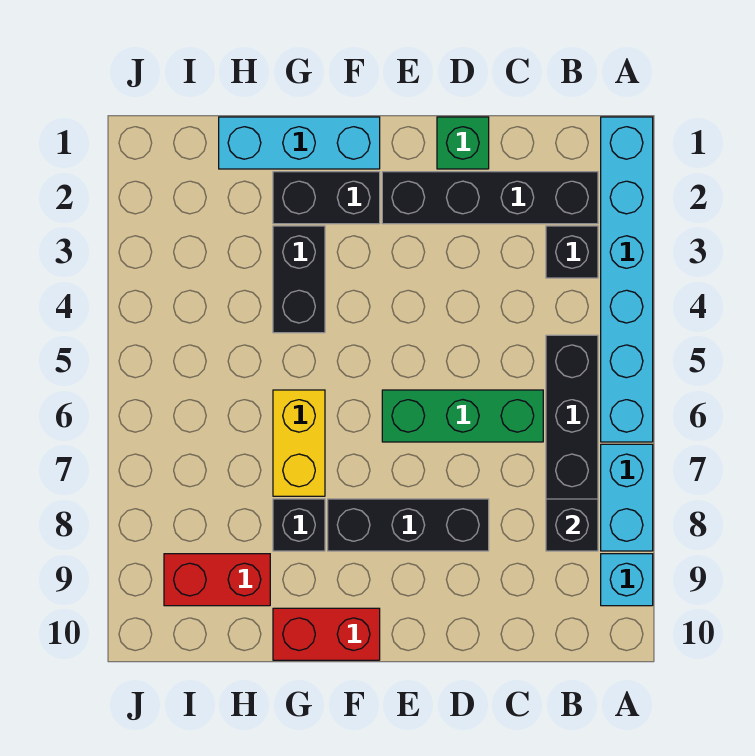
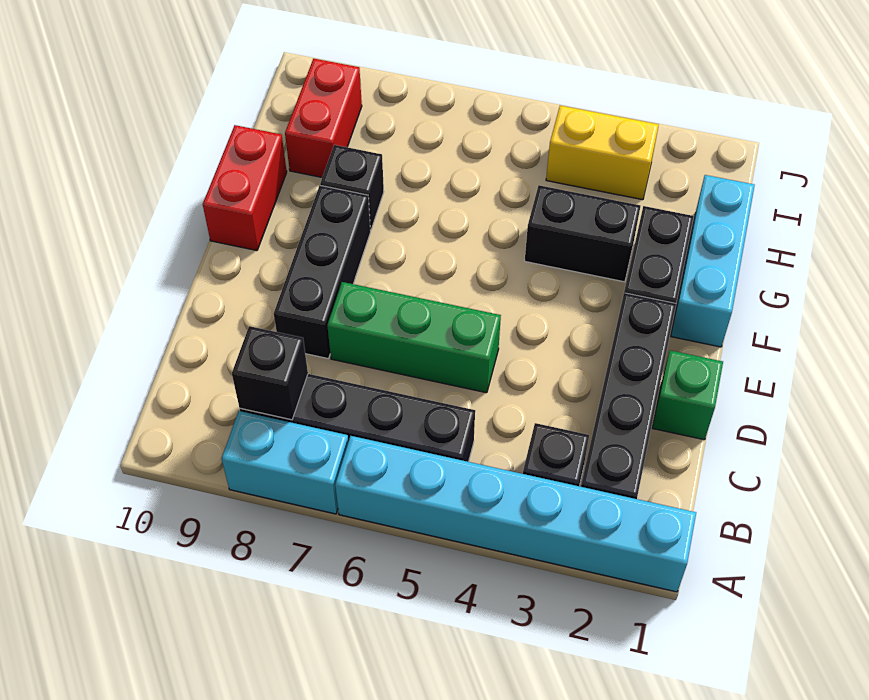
cyan 1x1 brick [601,554,653,606] -> none
green 1x3 brick [382,390,543,442] -> green 1x3 brick turned to [327,282,501,393]
yellow 1x2 brick [273,390,325,496] -> yellow 1x2 brick moved to [546,106,659,200]

